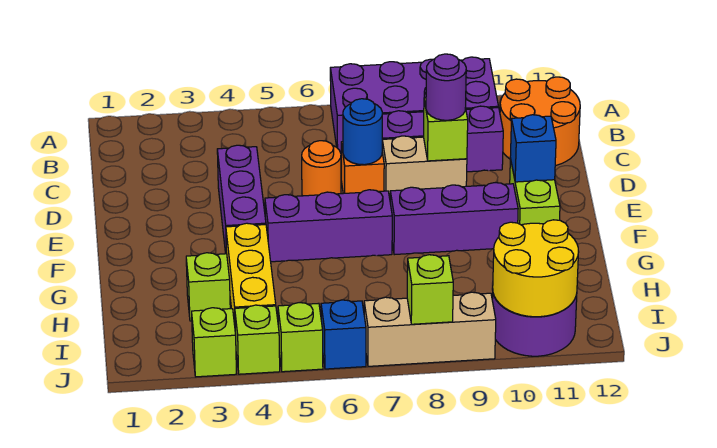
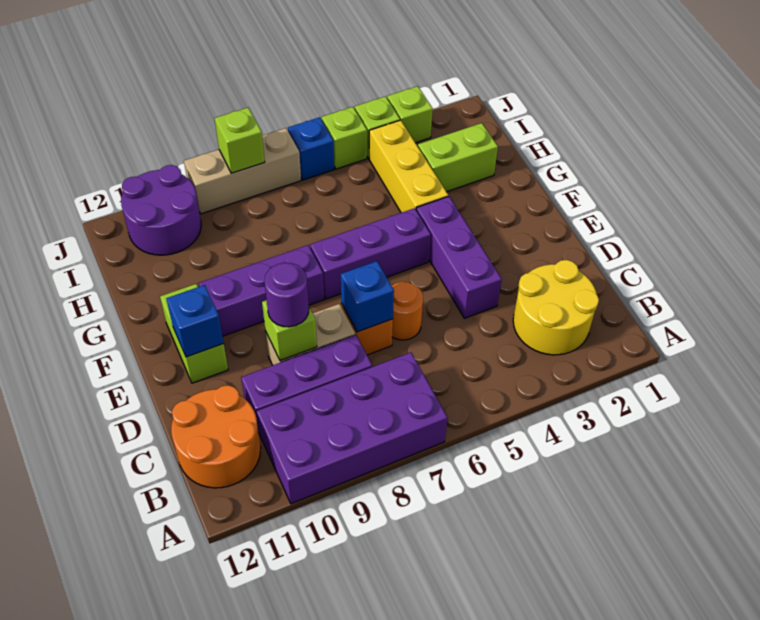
blue 1x1 round brick [343,99,382,165] -> blue 1x1 brick [341,261,394,332]
lime 1x1 brick [186,253,230,321] -> lime 1x2 brick [418,123,498,192]
yellow 2x2 round brick [493,220,579,317] -> yellow 2x2 round brick moved to [513,260,599,355]

